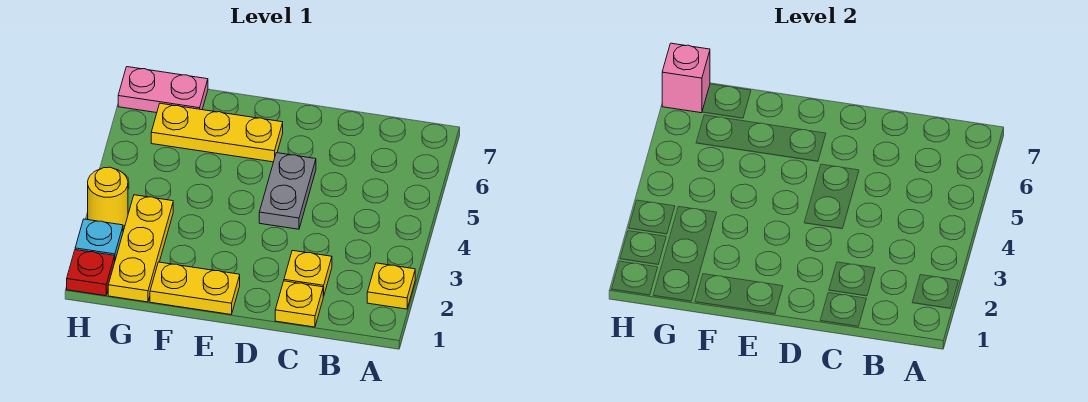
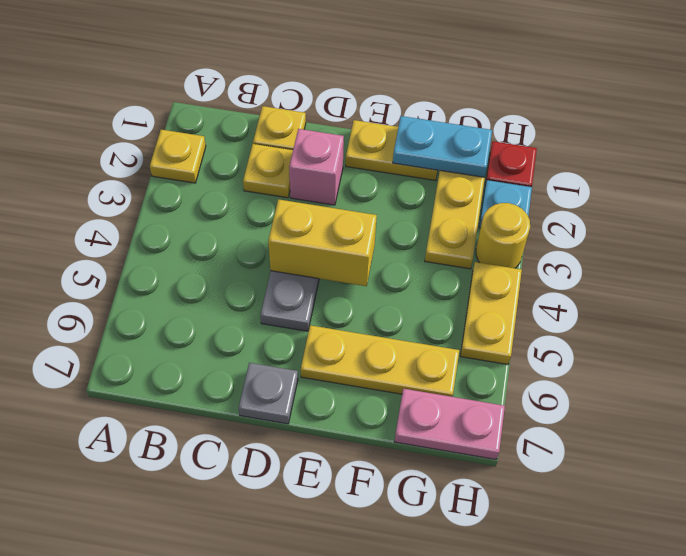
none -> yellow 1x2 brick [268,199,377,286]
none -> grey 1x1 plate [239,363,298,424]
none -> cyan 1x2 plate [393,116,492,177]
none -> yellow 1x2 plate [461,262,522,364]
pink 1x1 brick [662,43,710,113] -> pink 1x1 brick moved to [289,129,344,205]

